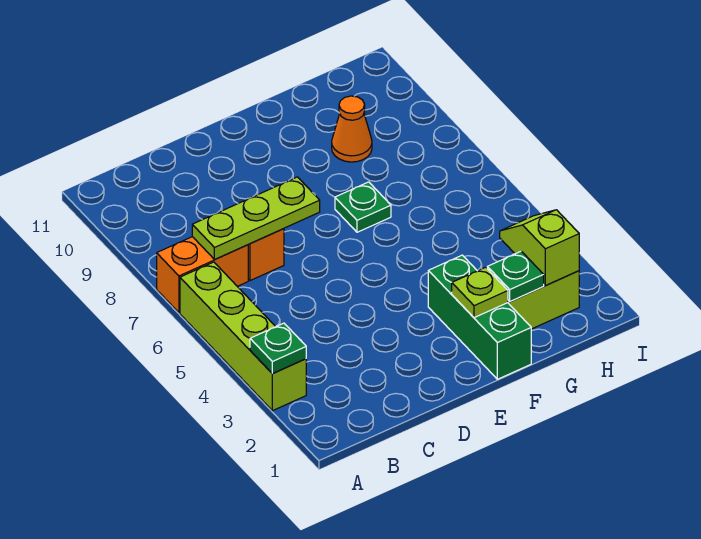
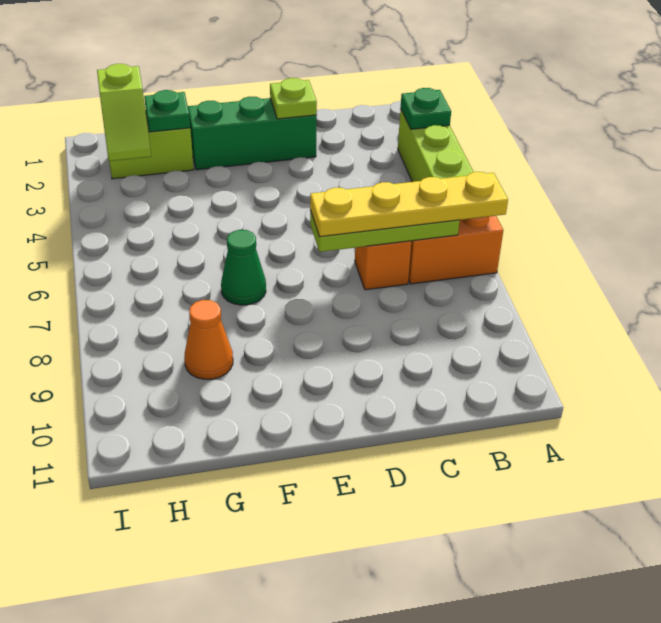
none -> yellow 1x4 plate [310,172,508,237]
green 1x3 brick [428,255,531,379] -> green 1x3 brick turned to [188,97,317,170]
lime 1x1 plate [452,267,508,318] -> lime 1x1 plate moved to [270,78,317,119]
green 1x1 plate [335,182,391,232] -> green 1x1 cone [221,230,266,305]

